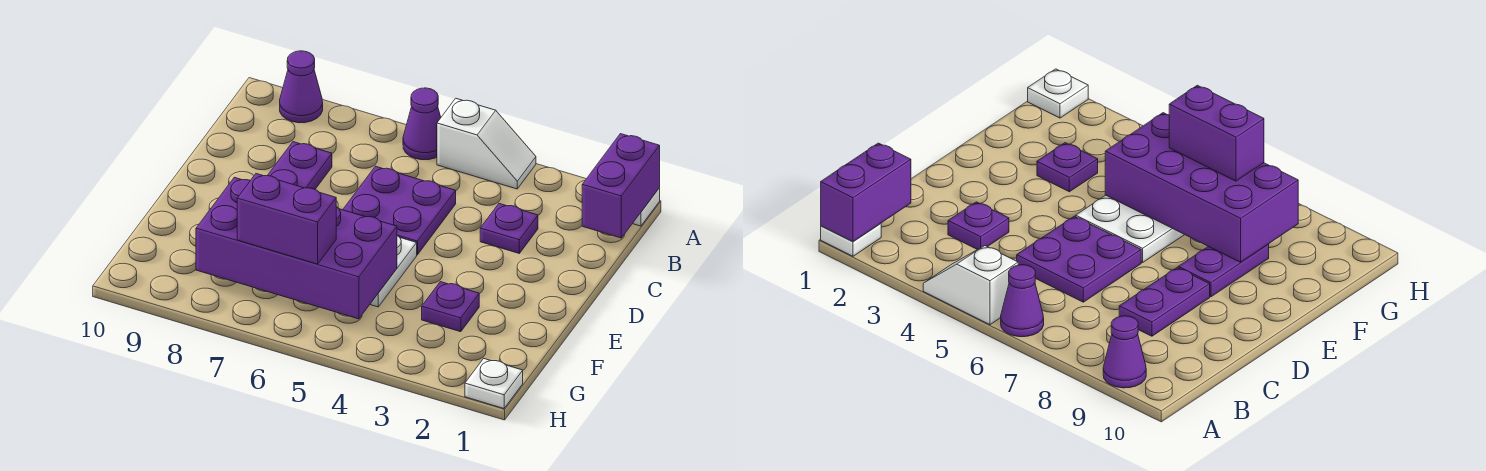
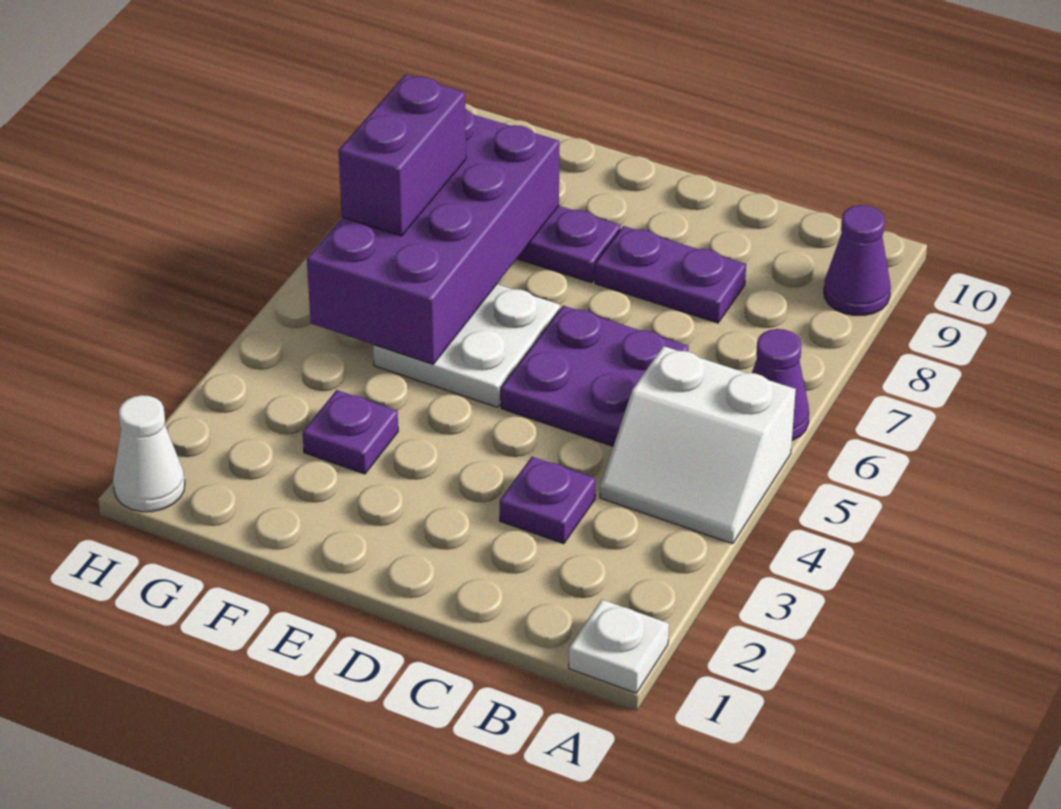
purple 1x2 brick [582,134,660,238] -> none
white 1x2 slope [437,98,536,189] -> white 2x2 slope [600,346,796,544]
white 1x1 plate [465,359,523,408] -> white 1x1 cone [113,395,185,512]

